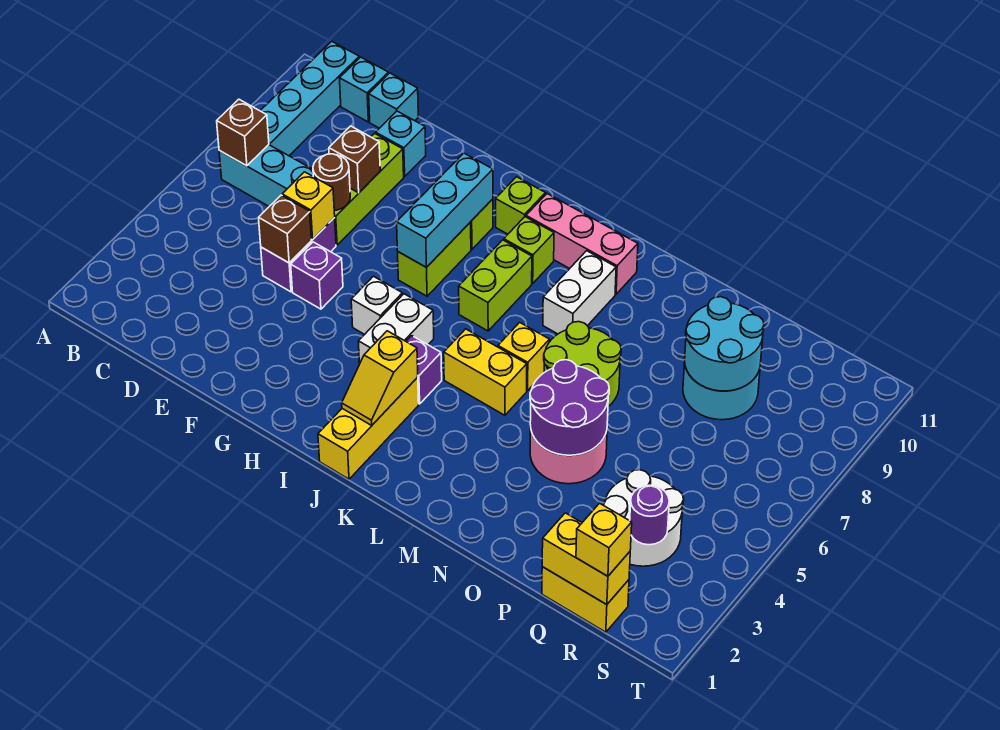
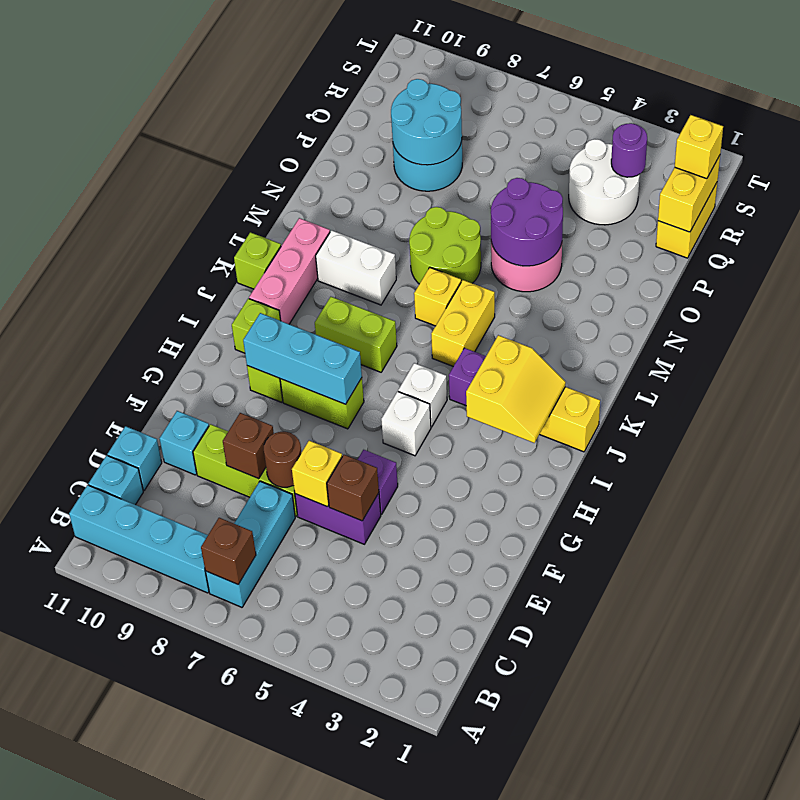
white 1x2 brick [358,294,434,364] -> white 1x1 brick [398,363,447,427]
yellow 1x2 slope [342,331,418,425] -> yellow 2x2 slope [466,335,566,443]
lime 1x1 brick [504,217,554,283] -> lime 1x1 brick moved to [234,232,281,289]

